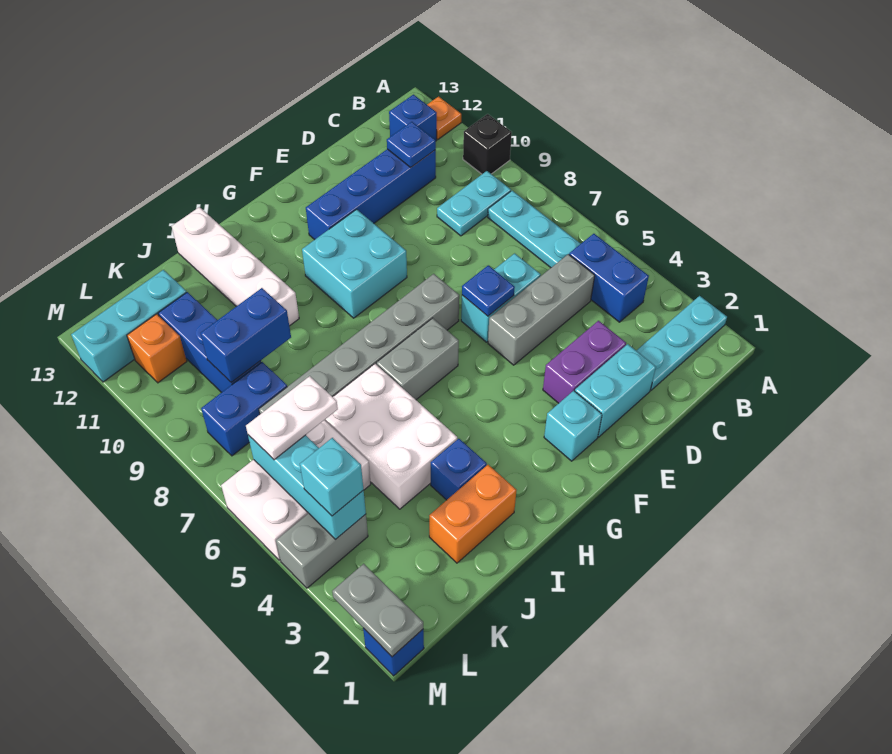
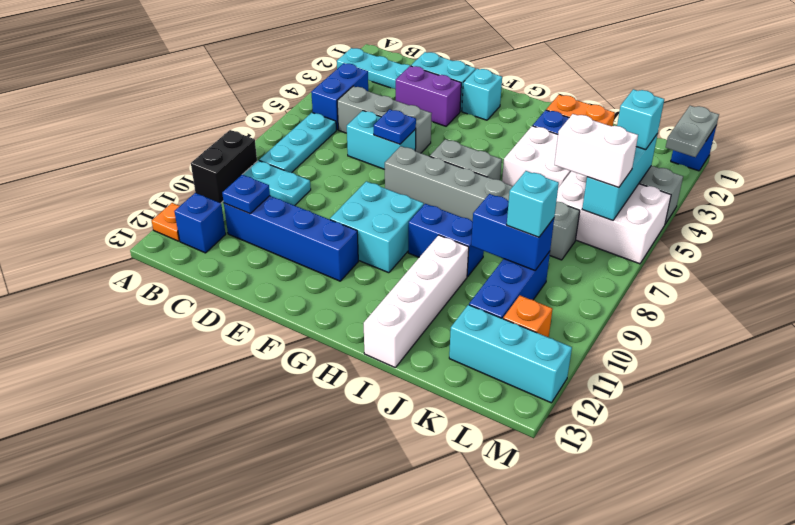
black 1x1 brick [463,114,512,174] -> black 1x2 brick [191,130,257,203]
white 2x3 brick [325,364,457,509] -> white 2x2 brick [502,126,571,188]
white 1x2 plate [246,376,338,460] -> white 1x2 brick [554,114,638,188]
blue 1x2 brick [201,362,287,456] -> blue 1x2 brick moved to [408,204,484,277]
none -> cyan 1x1 brick [507,171,559,237]

